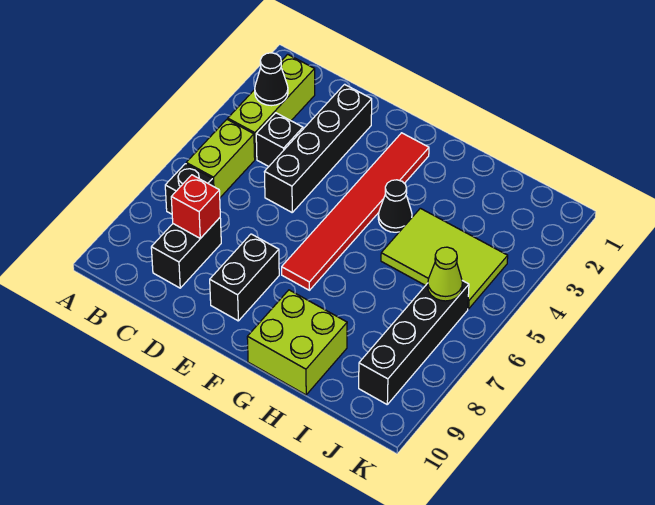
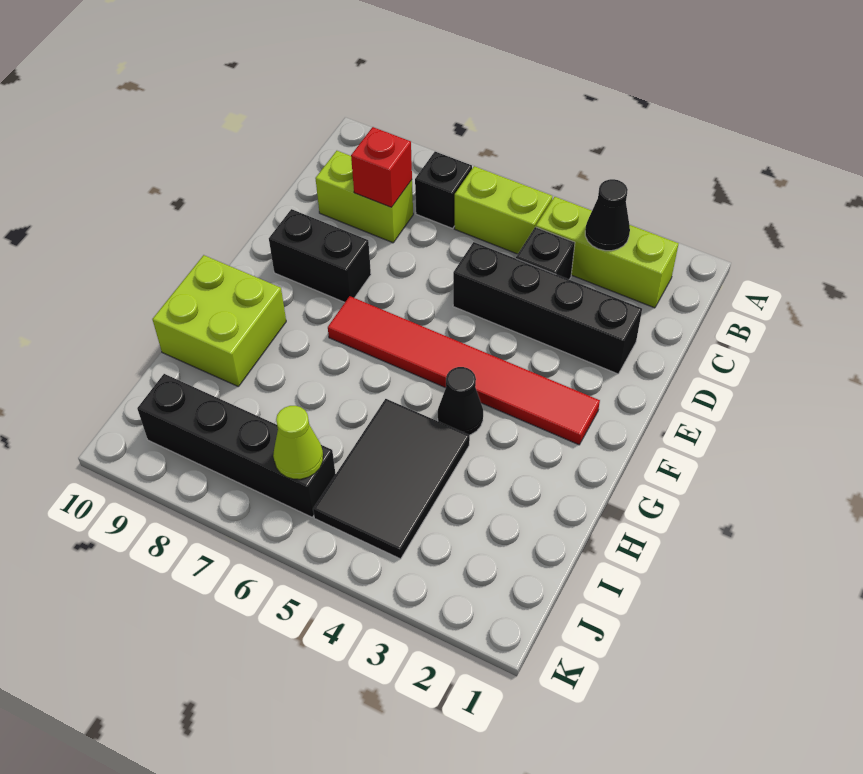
black 1x2 brick [151,218,221,288] -> lime 1x2 brick [315,151,413,243]
lime 2x3 tile [381,208,508,309] -> black 2x3 tile [313,399,470,559]

